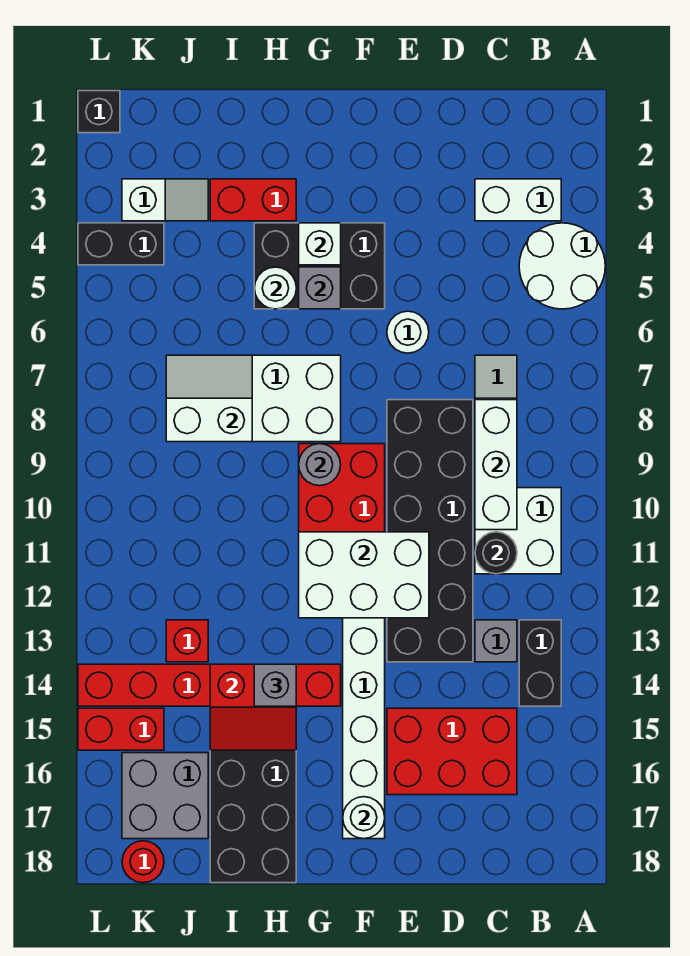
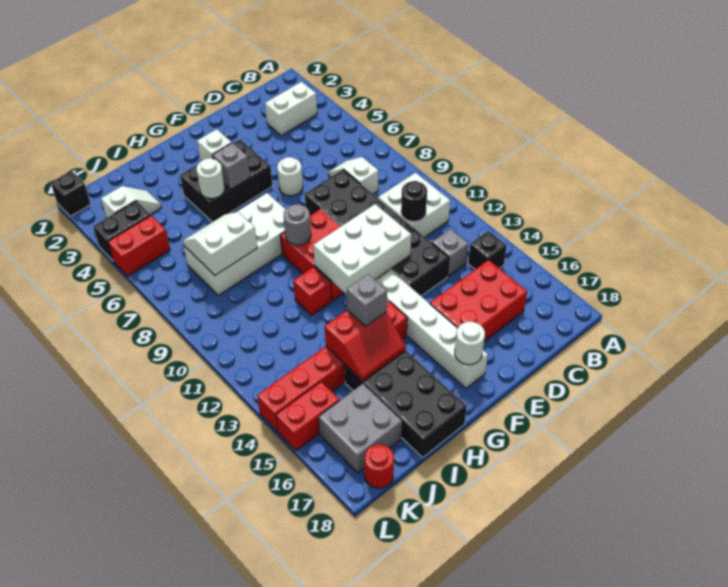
white 2x2 round brick [519,223,605,309] -> none
black 1x2 brick [519,620,561,706] -> black 1x1 brick [468,231,507,269]
white 1x3 brick [475,400,517,530] -> none
red 1x2 brick [210,179,296,221] -> red 1x2 brick moved to [108,216,170,276]
red 1x1 brick [166,620,208,662] -> red 1x1 brick moved to [293,267,331,315]

